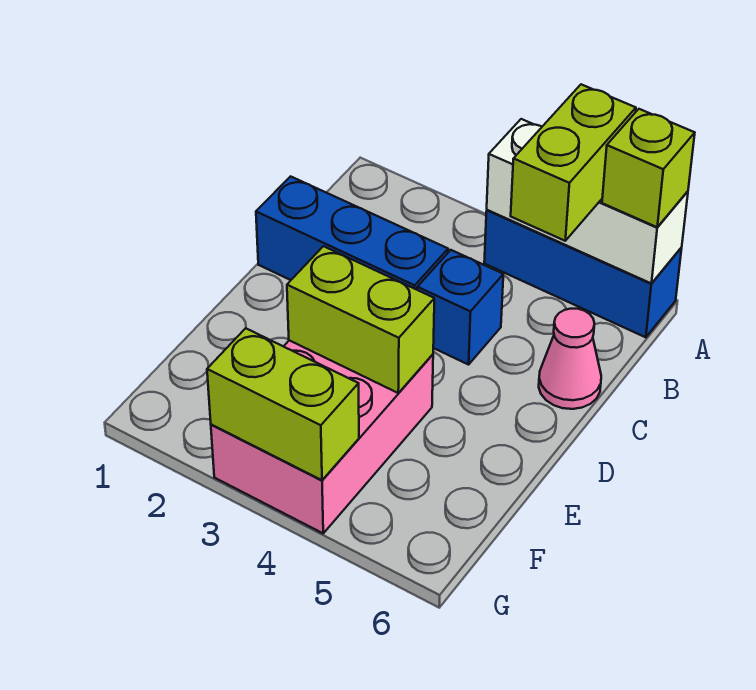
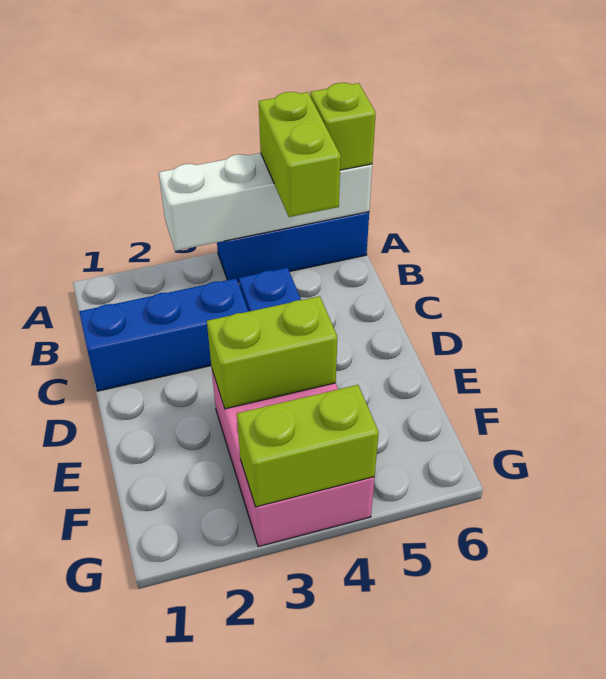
white 1x3 brick [487,119,688,283] -> white 1x4 brick [159,153,372,251]
pink 1x1 cone [539,309,601,409] -> none

